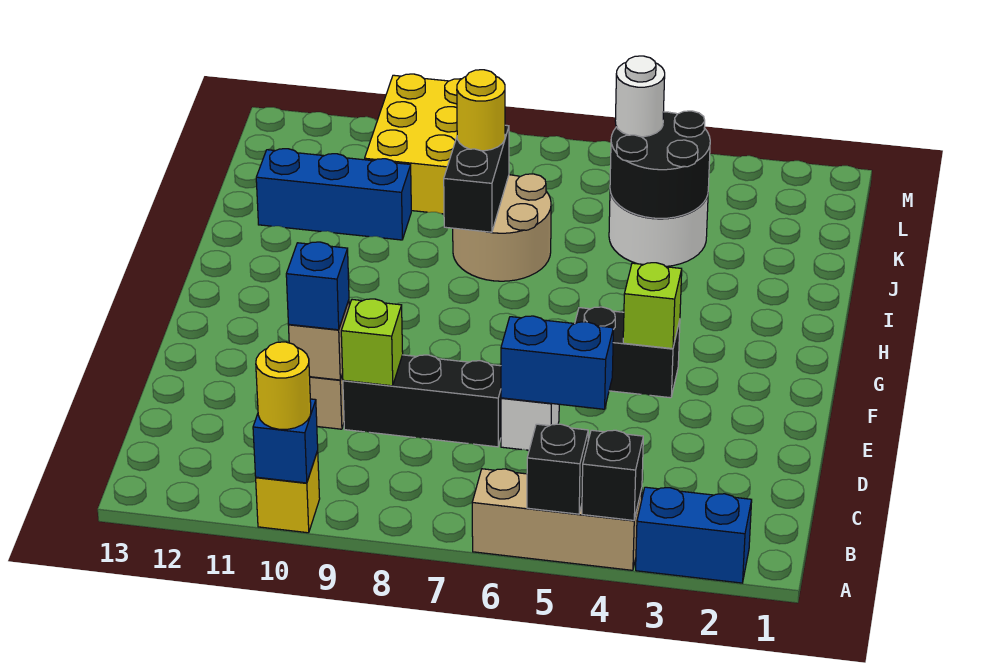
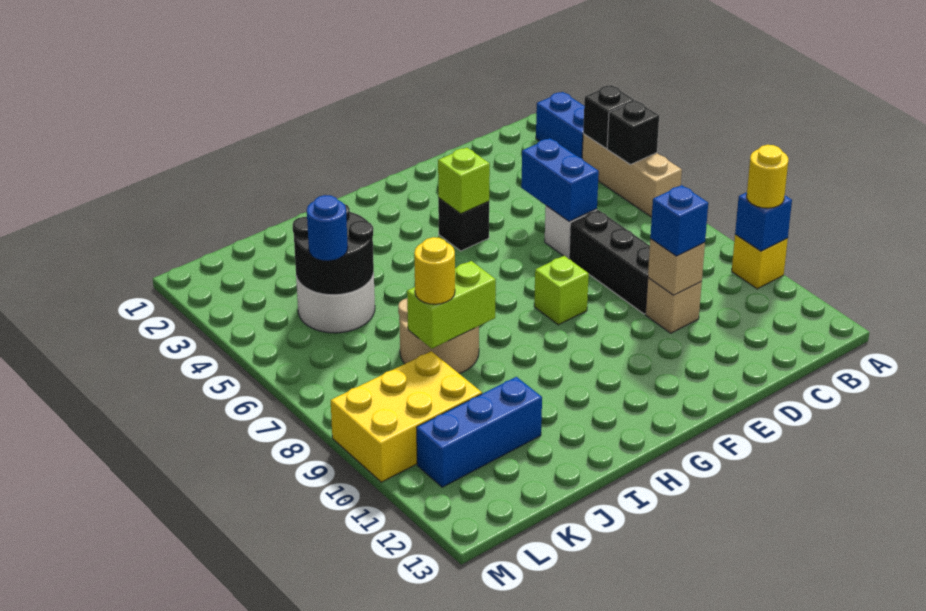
lime 1x1 brick [341,299,403,386] -> lime 1x1 brick moved to [534,256,589,325]
black 1x2 brick [575,307,680,398] -> black 1x1 brick [438,198,489,251]
black 1x2 brick [444,125,509,232] -> lime 1x2 brick [407,261,496,349]
blue 1x3 brick [256,149,411,240] -> blue 1x3 brick turned to [417,377,542,487]
white 1x1 round brick [615,56,665,137] -> blue 1x1 round brick [307,195,348,261]

